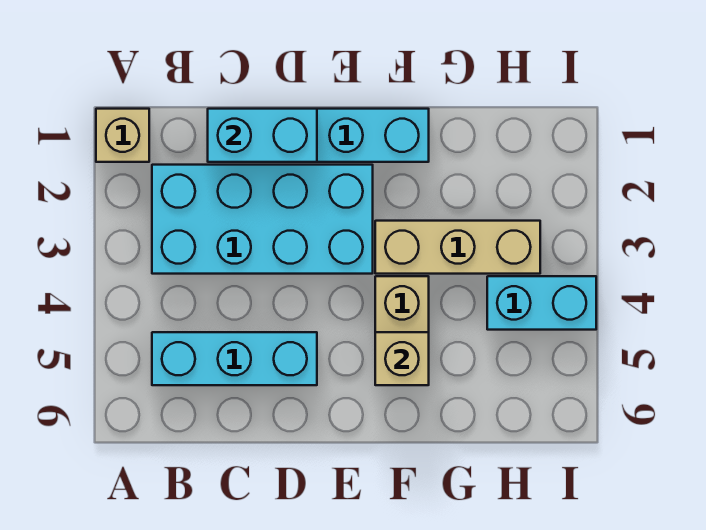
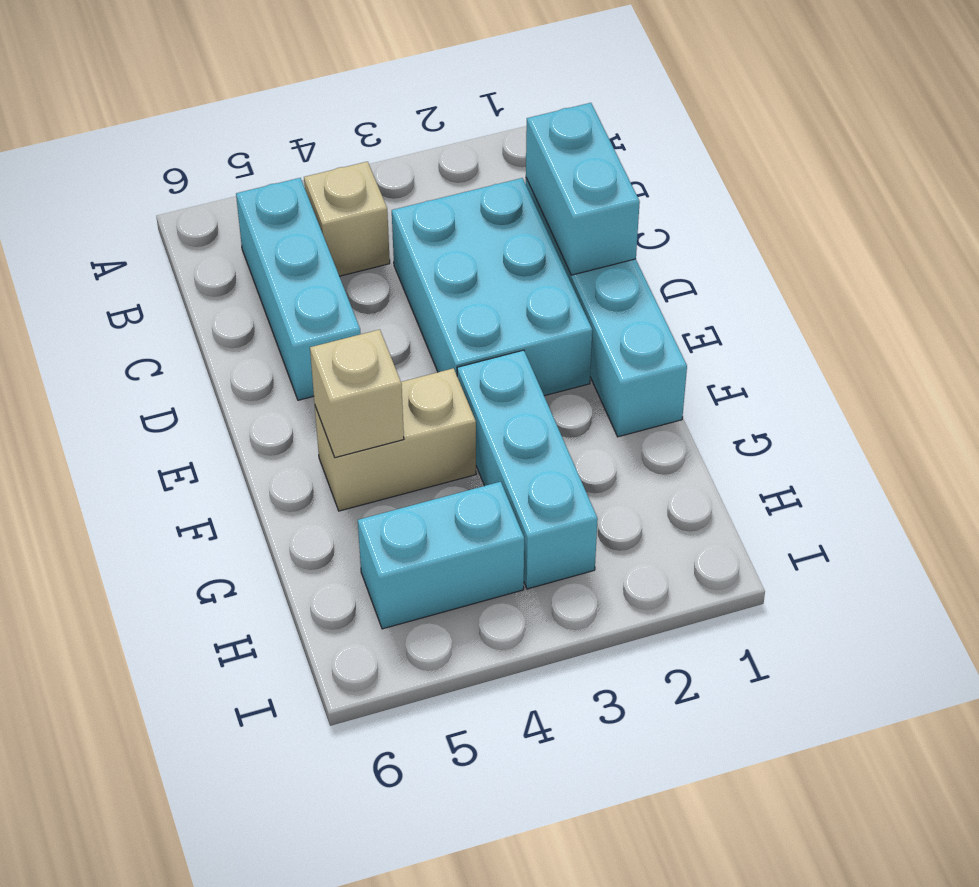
tan 1x1 brick [96,109,149,162] -> tan 1x1 brick moved to [304,162,390,276]
cyan 2x4 brick [152,165,373,274] -> cyan 2x3 brick [392,178,592,396]
tan 1x3 brick [375,221,540,274] -> cyan 1x3 brick [457,350,598,589]
cyan 1x2 brick [487,276,596,330] -> cyan 1x2 brick turned to [358,482,524,629]

